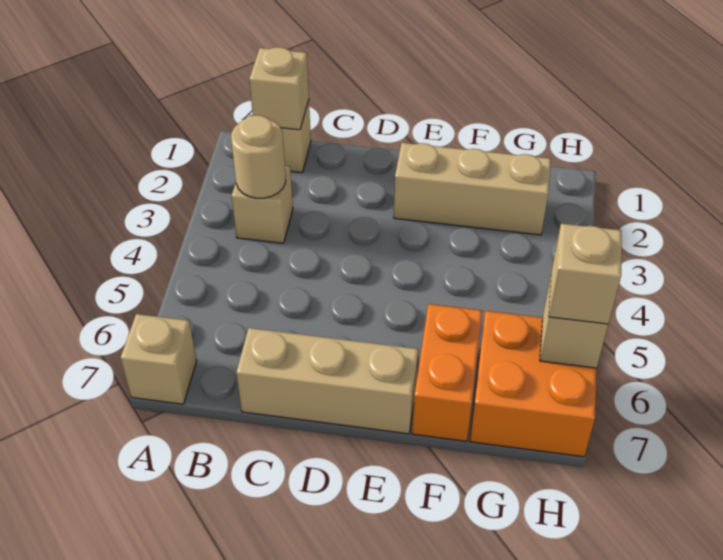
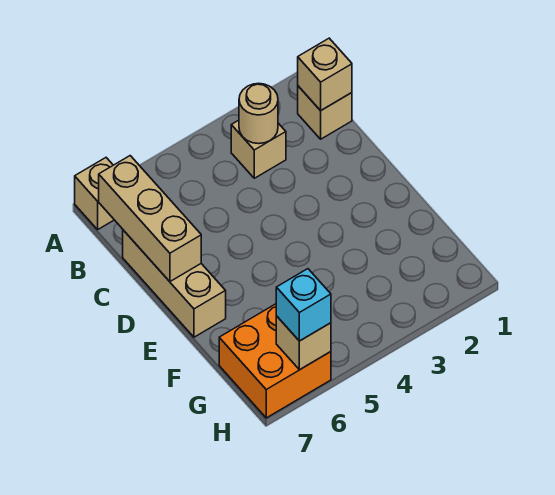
tan 1x3 brick [394,143,551,235] -> tan 1x3 brick moved to [99,156,201,281]
orange 1x2 brick [412,304,482,441] -> none
tan 1x1 brick [549,224,622,324] -> cyan 1x1 brick [276,269,331,341]

